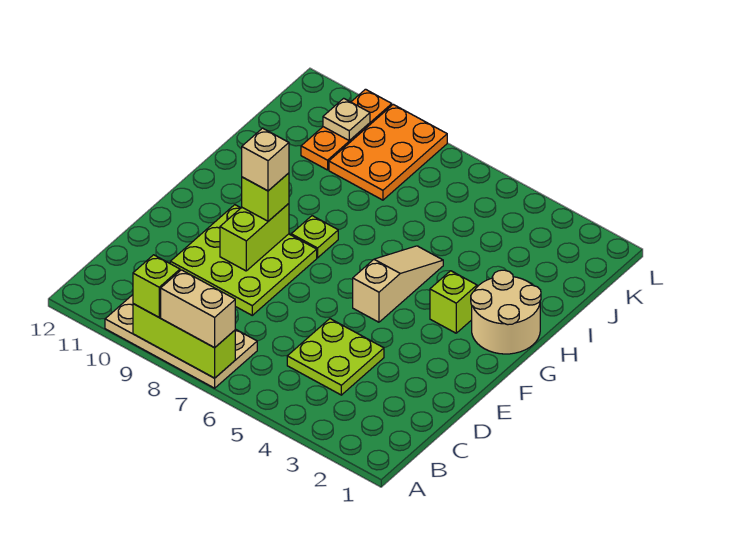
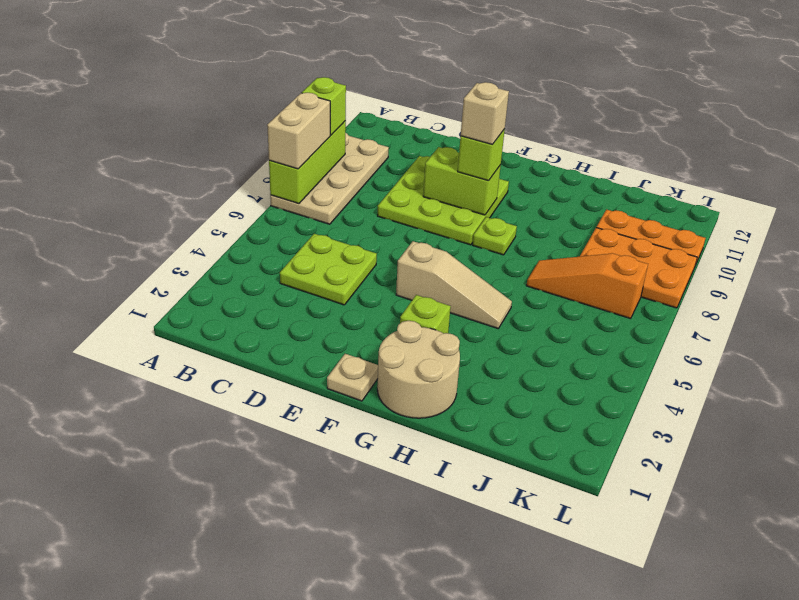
none -> orange 1x3 slope [526,253,648,319]
tan 1x1 plate [323,98,370,141] -> tan 1x1 plate moved to [327,354,378,401]

